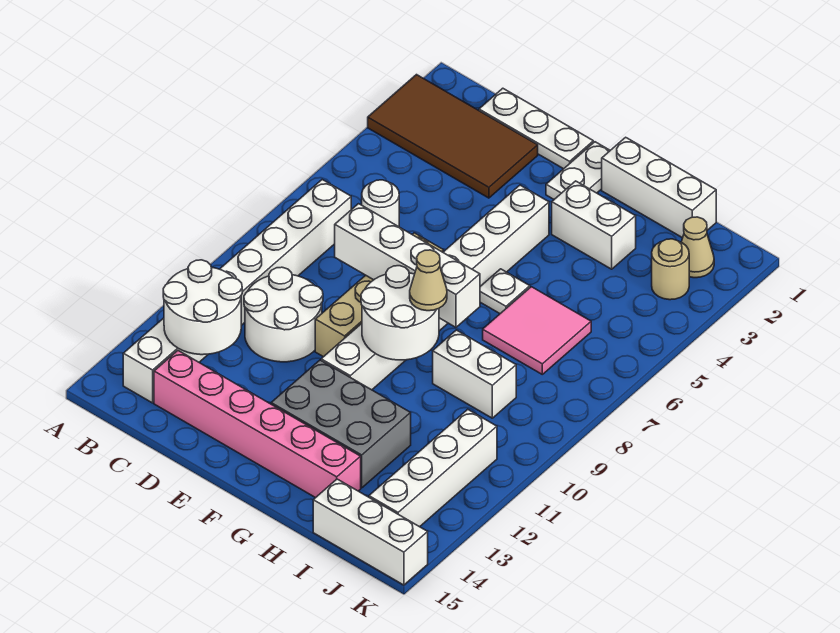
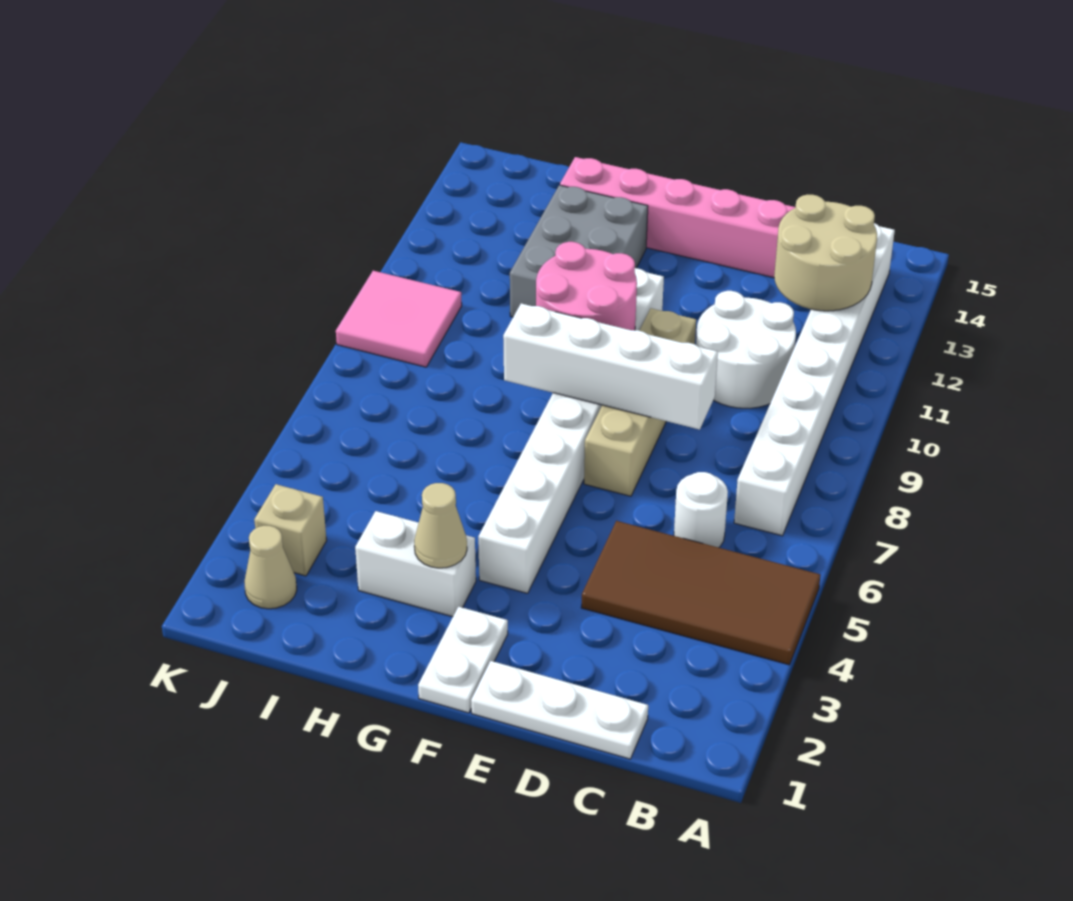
brown 2x4 tile [368,75,538,198] -> brown 2x4 tile moved to [581,521,820,665]
white 2x2 round brick [163,260,242,355] -> tan 2x2 round brick [774,195,877,311]
white 2x2 round brick [361,266,439,360] -> pink 2x2 round brick [536,242,637,330]
grey 2x3 brick [271,360,411,488] -> grey 2x3 brick turned to [510,185,648,317]
white 1x3 brick [602,137,716,238] -> none
white 1x1 plate [480,269,530,313] -> none
tan 1x1 cone [410,250,447,311] -> tan 1x1 cone moved to [414,483,467,568]
pink 2x2 tile [483,287,591,374] -> pink 2x2 tile moved to [336,271,462,367]
white 1x2 brick [433,330,516,418] -> none
white 1x3 brick [313,479,428,585] -> none
tan 1x1 round brick [652,239,689,300] -> tan 1x1 brick [254,484,327,576]
white 1x4 brick [369,409,497,527] -> none

